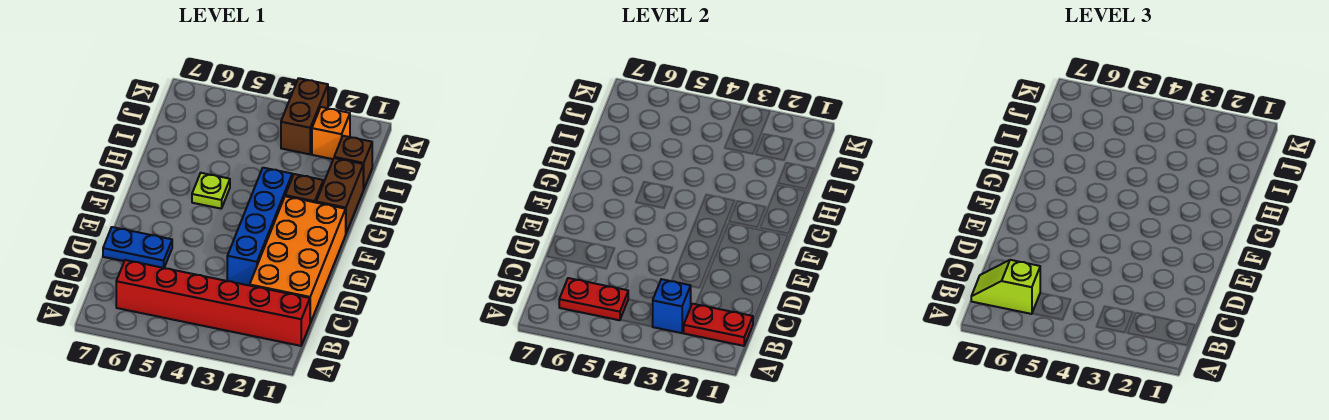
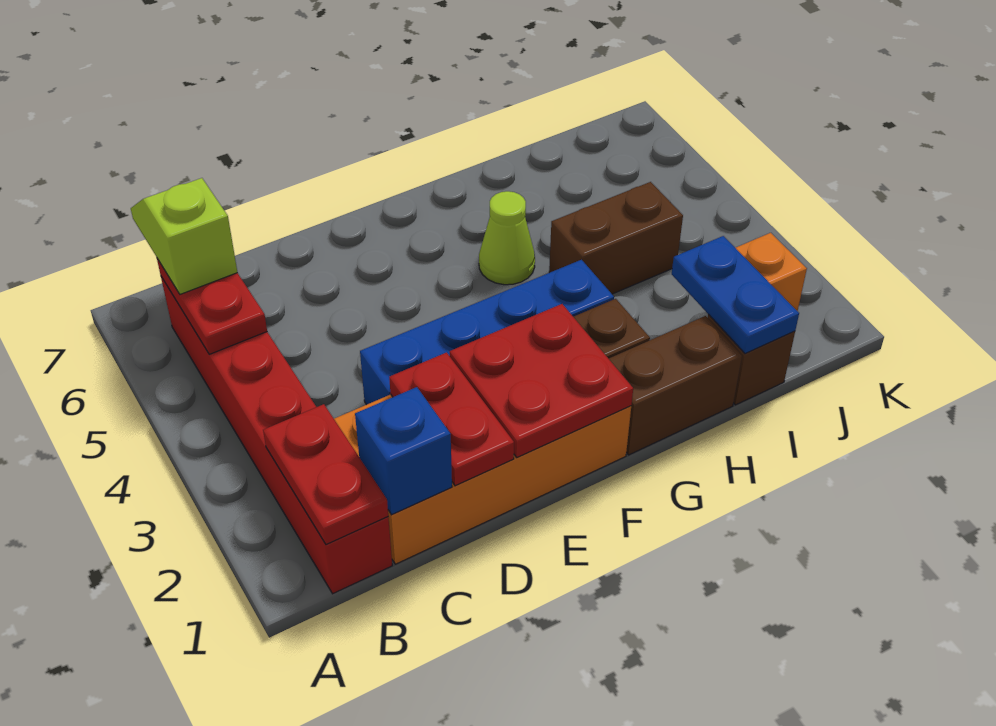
blue 1x1 brick [653,279,691,333] -> blue 1x1 brick moved to [355,387,452,515]
none -> red 1x2 plate [389,353,514,486]
blue 1x2 plate [103,227,172,268] -> blue 1x2 plate moved to [672,236,799,354]
none -> red 2x2 plate [450,304,633,457]
lime 1x1 plate [192,173,230,209] -> lime 1x1 cone [479,191,535,285]
brown 1x2 brick [281,78,328,154] -> brown 1x2 brick moved to [549,182,683,294]

